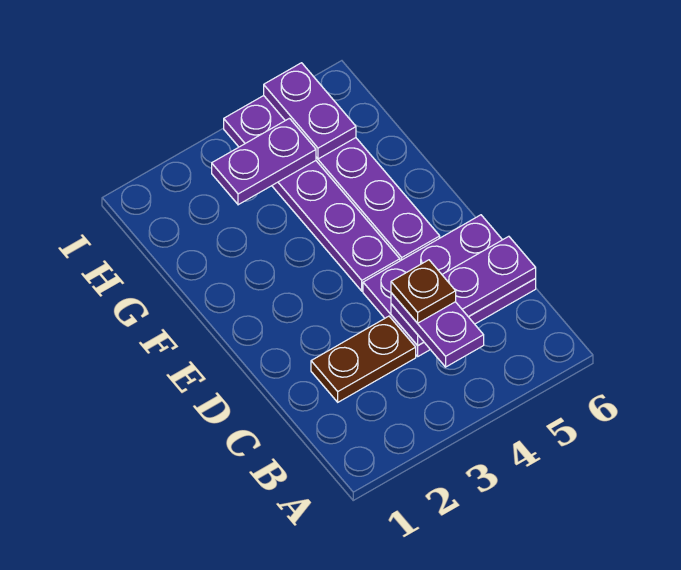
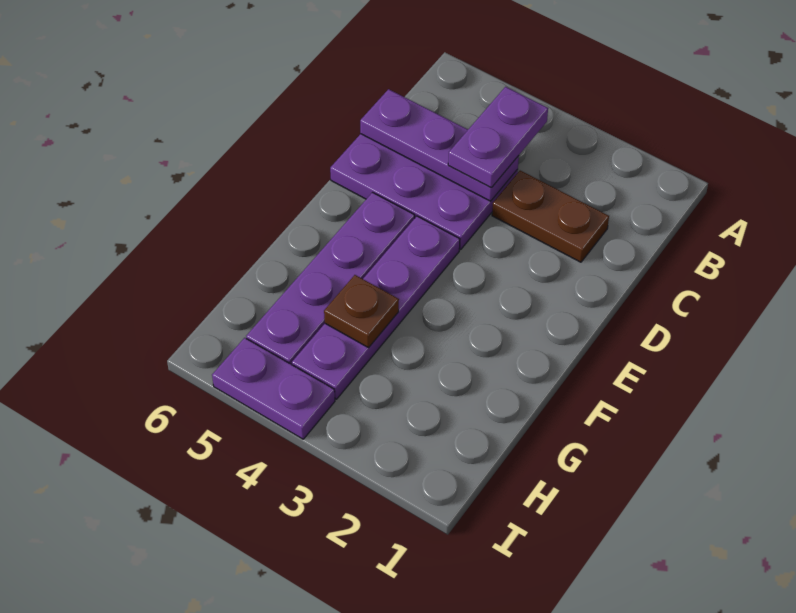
brown 1x1 plate [391,260,456,323] -> brown 1x1 plate moved to [324,275,399,348]
purple 1x2 plate [212,118,316,205] -> none
purple 1x2 plate [264,63,356,159] -> none

